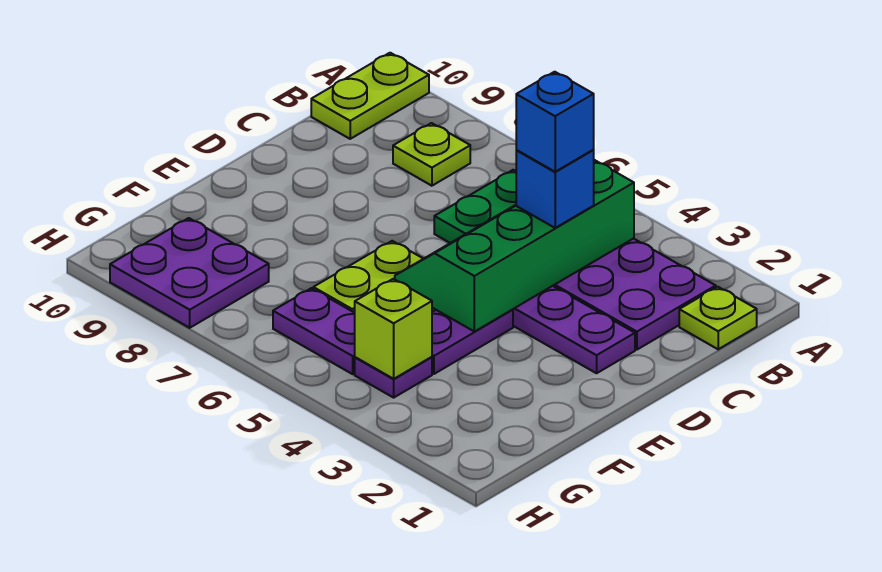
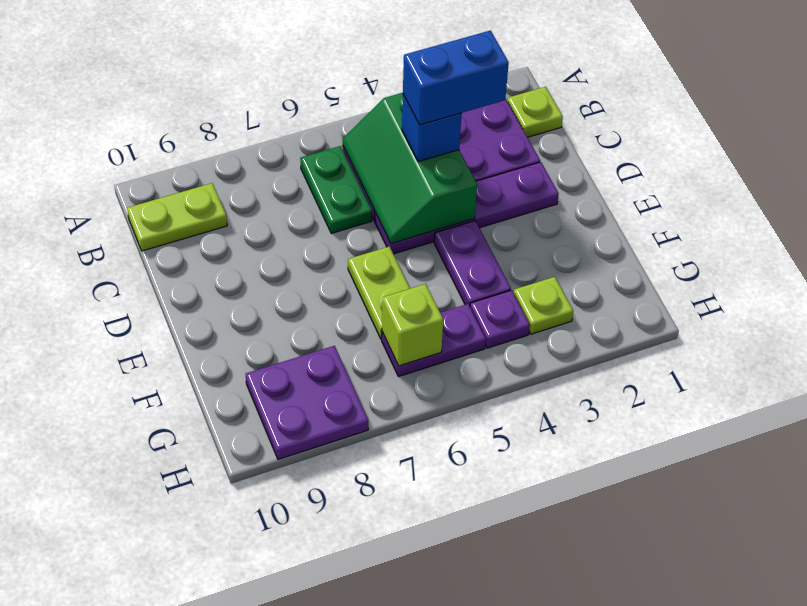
lime 1x2 plate [311,53,429,139] -> lime 1x2 plate turned to [127,183,227,251]
green 2x4 slope [395,160,634,332] -> green 2x3 slope [343,93,477,244]
lime 1x1 plate [393,123,470,186] -> lime 1x1 plate moved to [514,277,573,334]
blue 1x1 brick [516,72,594,172] -> blue 1x2 brick [403,31,509,125]
lime 1x1 brick [355,279,432,379] -> lime 1x1 brick moved to [382,284,443,366]

